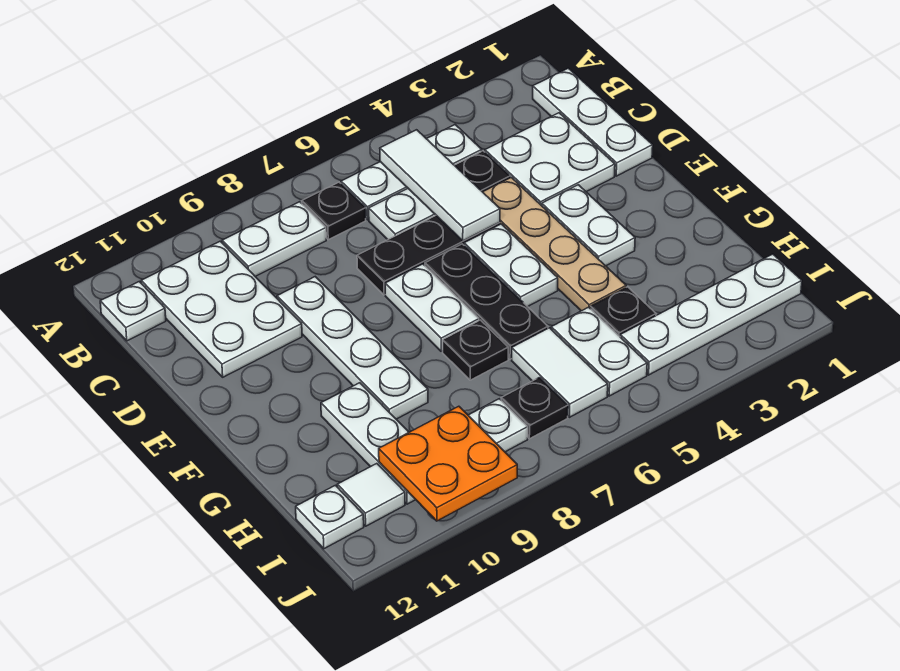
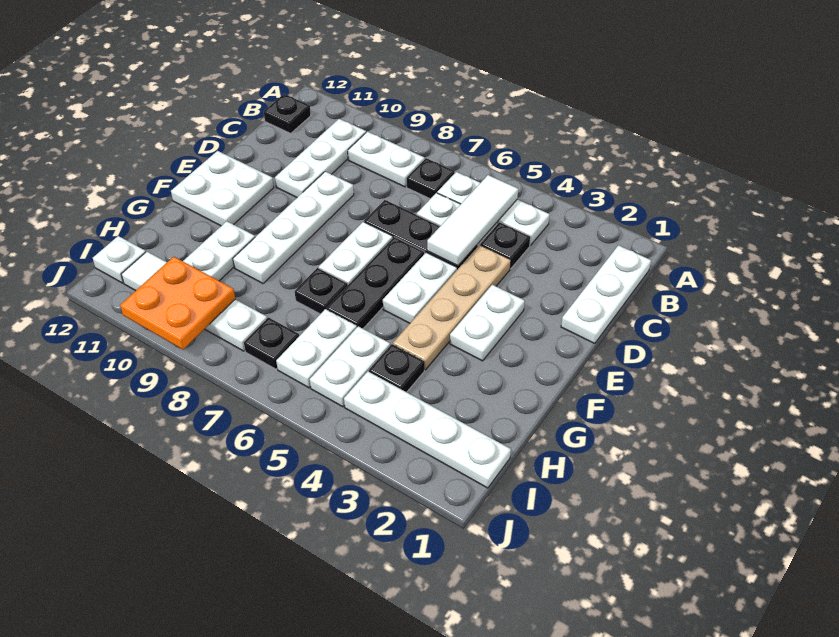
white 2x3 plate [141,241,302,377] -> white 1x3 plate [275,119,366,197]
white 1x1 plate [100,282,166,341] -> black 1x1 plate [264,94,311,133]
white 2x2 plate [485,113,615,206] -> white 2x2 plate moved to [171,151,274,226]
white 1x2 tile [512,328,608,417] -> white 1x2 plate [276,309,357,388]

